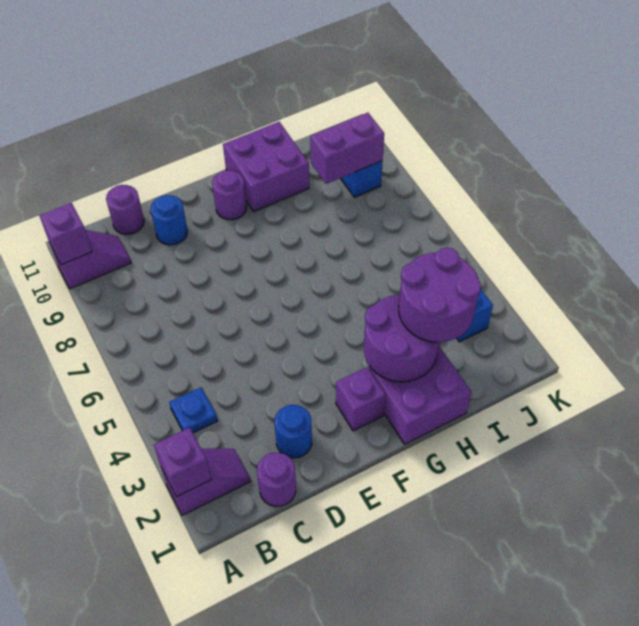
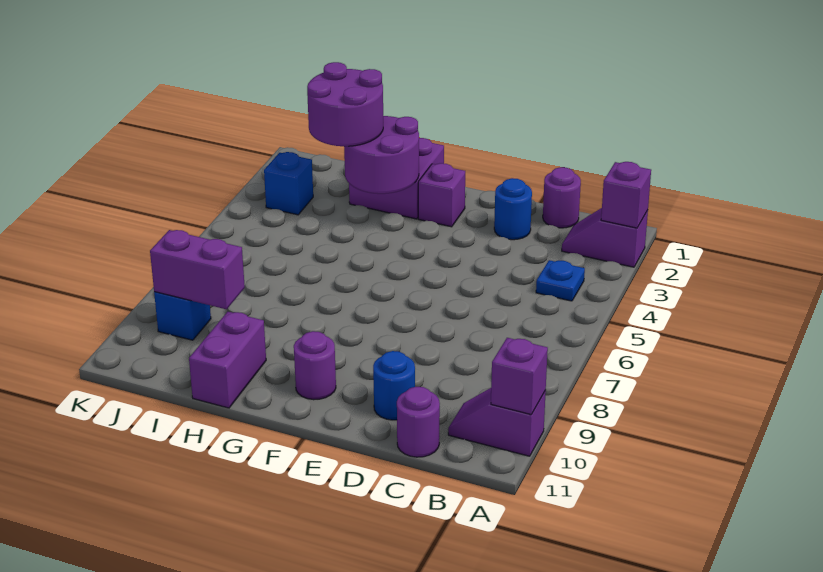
purple 2x2 brick [223,122,309,212] -> purple 1x2 brick [189,312,266,408]

